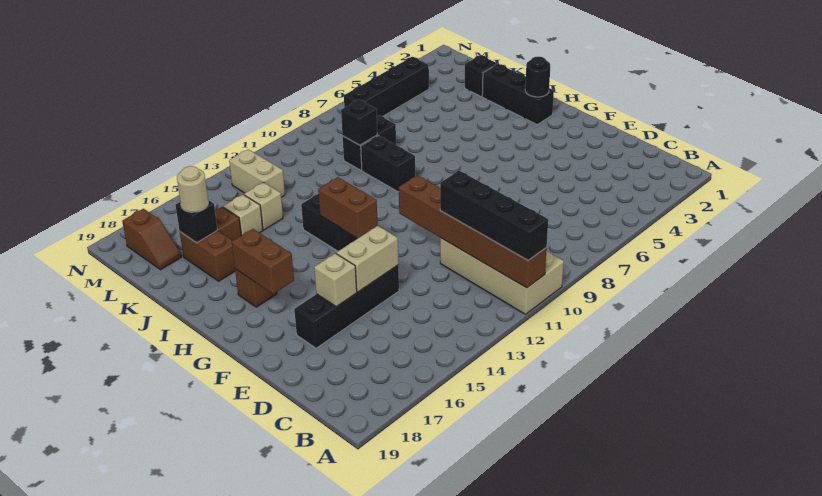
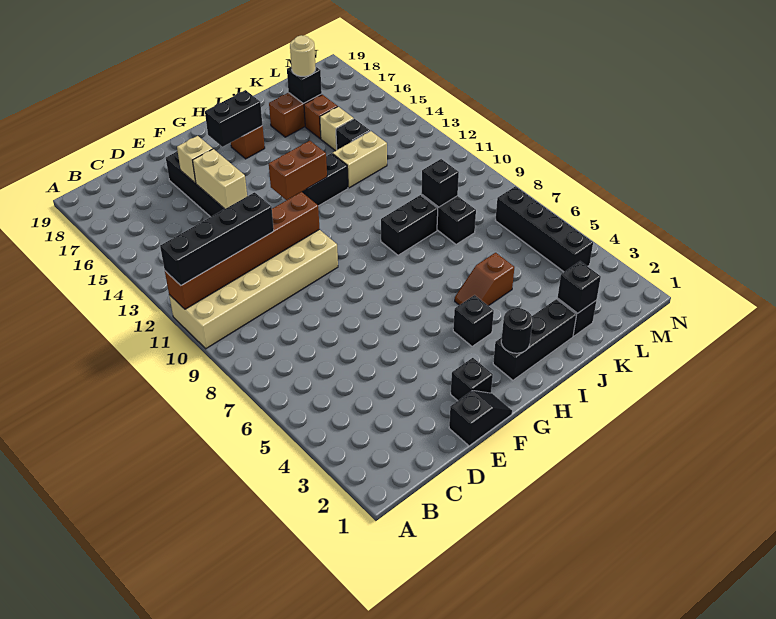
tan 2x4 brick [440,238,564,314] -> tan 2x6 brick [169,230,338,349]
none -> black 1x2 slope [449,391,512,446]
none -> black 1x1 brick [451,358,493,401]
brown 1x2 brick [232,229,294,294] -> black 1x2 brick [205,90,262,147]
none -> black 1x1 brick [453,295,494,346]
none -> black 1x1 brick [558,261,601,313]
tan 1x1 brick [244,182,283,230] -> black 1x1 brick [336,119,370,150]
tan 1x2 brick [229,149,285,197] -> tan 1x2 brick moved to [333,131,387,188]
brown 1x2 slope [122,209,181,270] -> brown 1x2 slope moved to [455,253,514,306]

